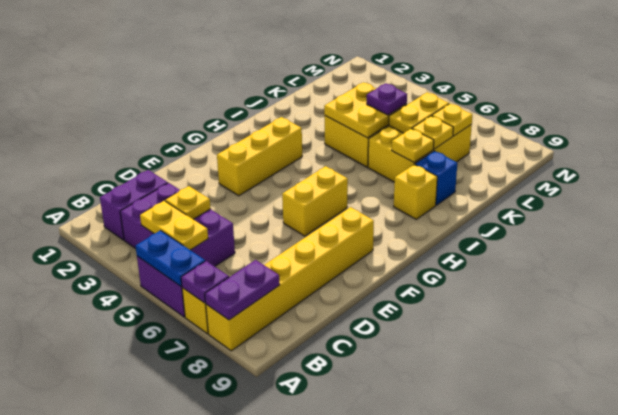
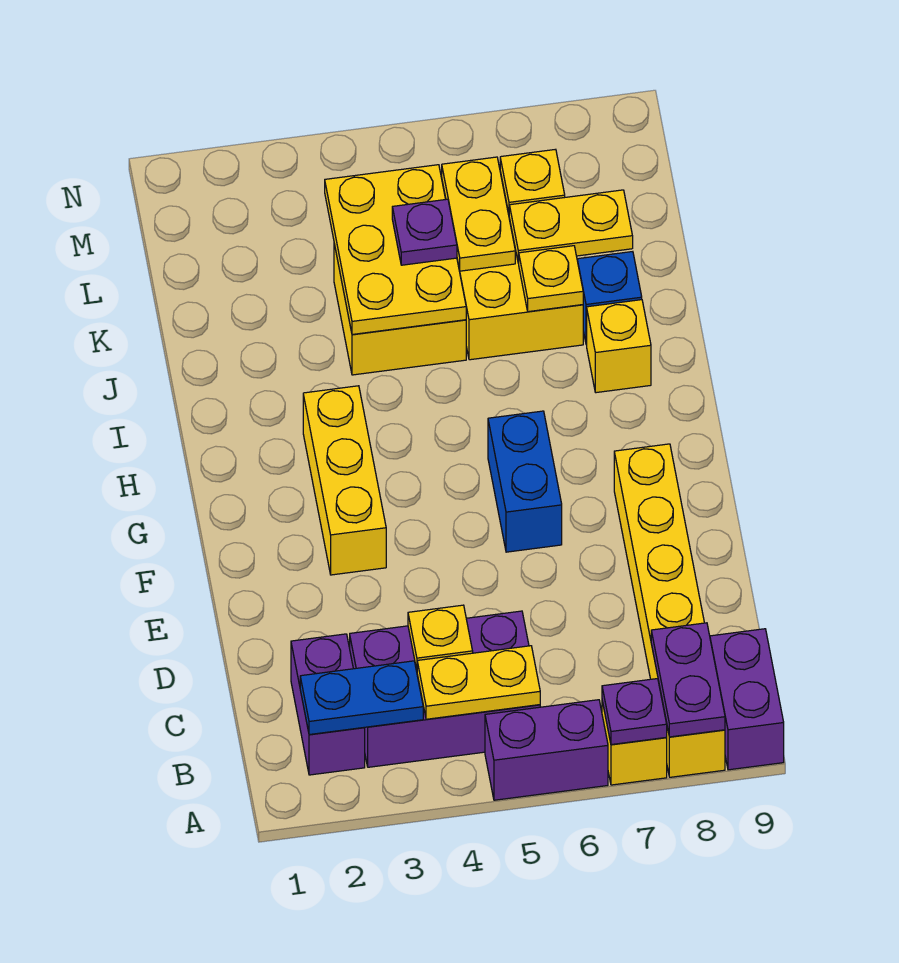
blue 1x2 plate [136,230,205,286] -> blue 1x2 plate moved to [300,661,423,735]
none -> purple 1x2 brick [710,629,784,770]
yellow 1x2 brick [282,166,348,236] -> blue 1x2 brick [488,411,562,552]
yellow 2x2 plate [324,82,407,138] -> yellow 2x3 plate [325,165,466,334]
yellow 1x1 plate [412,116,453,149] -> yellow 1x2 plate [509,190,633,263]

